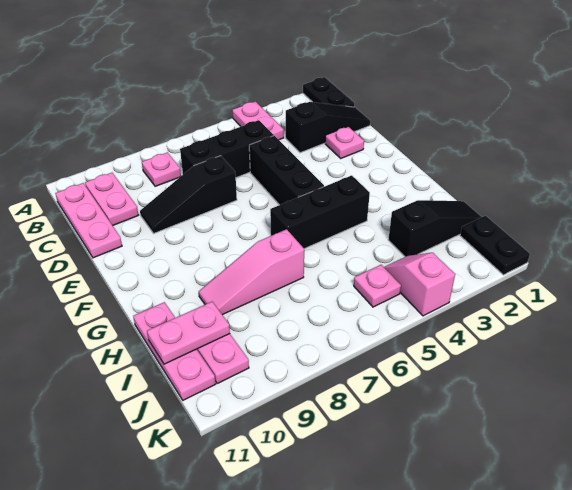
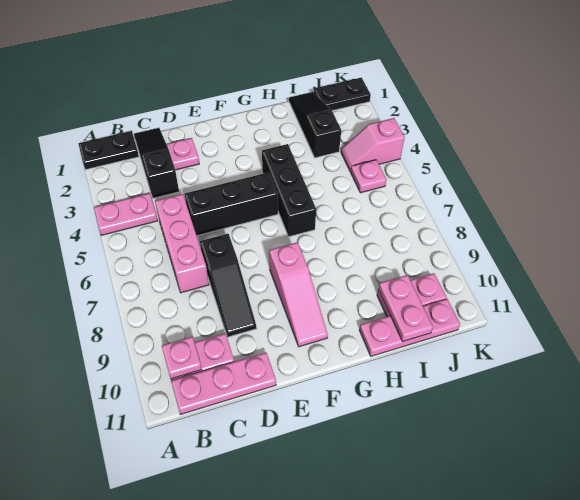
pink 1x1 plate [142,152,181,186] -> pink 1x1 plate moved to [162,337,202,379]
black 1x3 brick [180,120,274,178] -> pink 1x3 brick [155,194,209,293]
pink 1x3 slope [199,229,304,315] -> pink 1x3 slope moved to [269,242,328,347]

